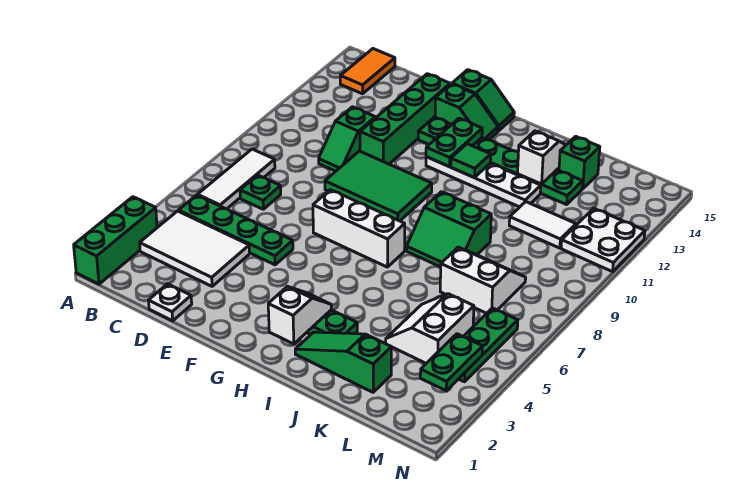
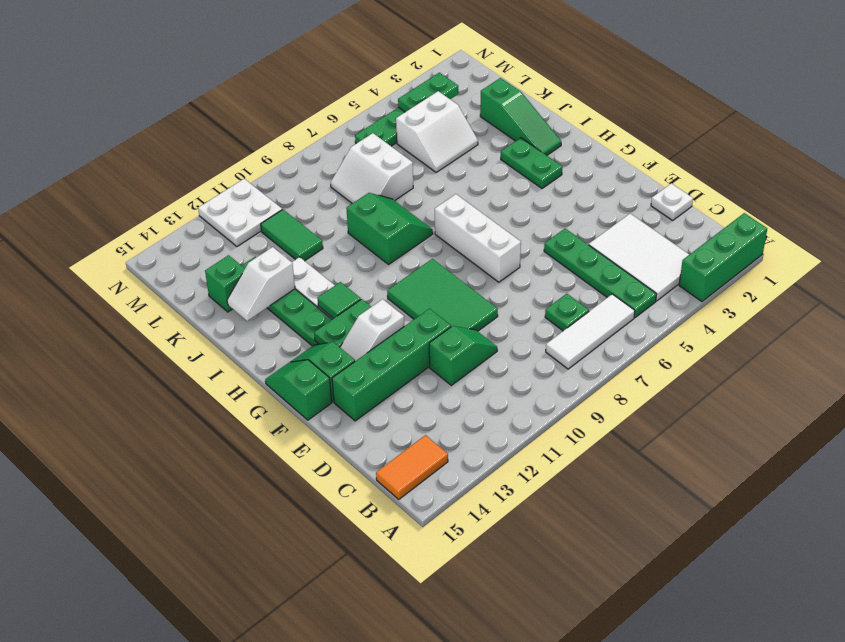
white 1x2 slope [268,286,331,344] -> white 1x2 slope moved to [340,299,404,361]
white 1x2 tile [509,202,576,248] -> green 1x2 tile [261,210,323,261]

